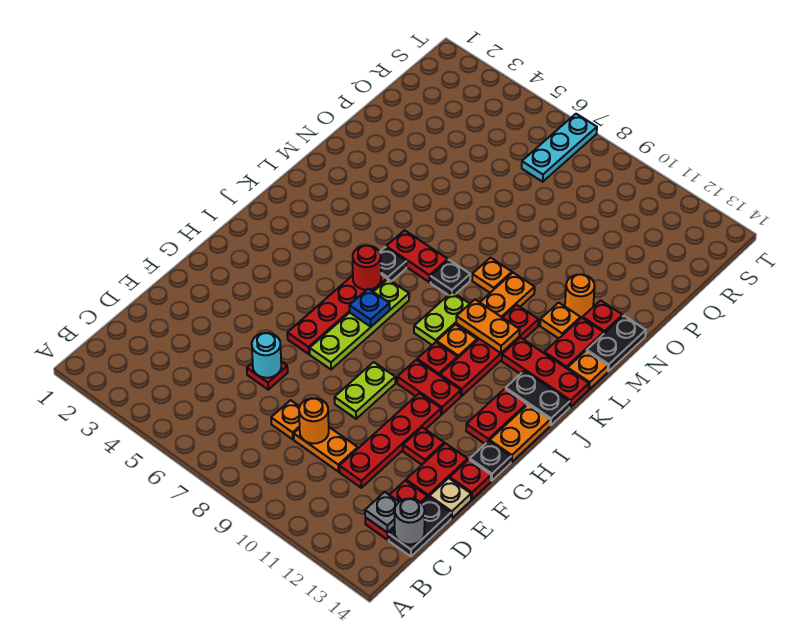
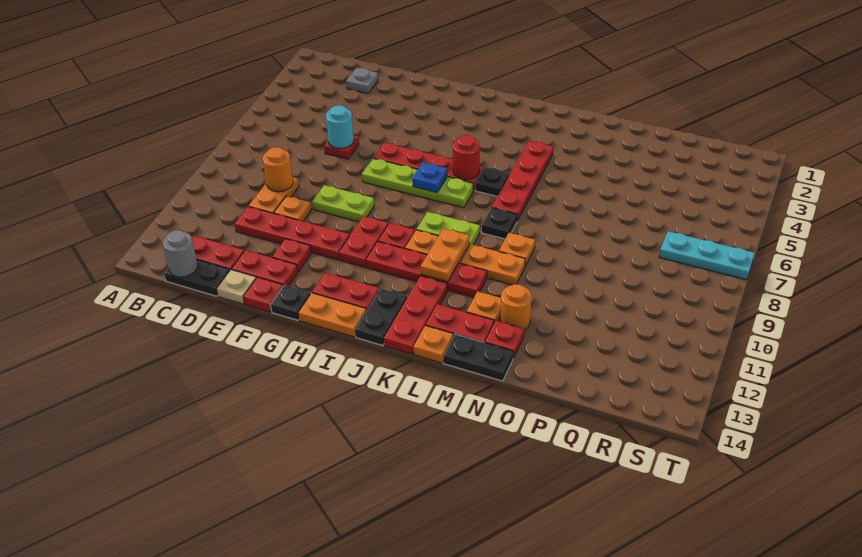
grey 1x1 plate [365,492,399,533] -> grey 1x1 plate moved to [346,68,378,94]
orange 1x1 plate [271,400,300,439] -> orange 1x1 plate moved to [274,196,311,221]
red 1x2 plate [386,230,448,282] -> red 1x4 plate [492,141,553,221]

